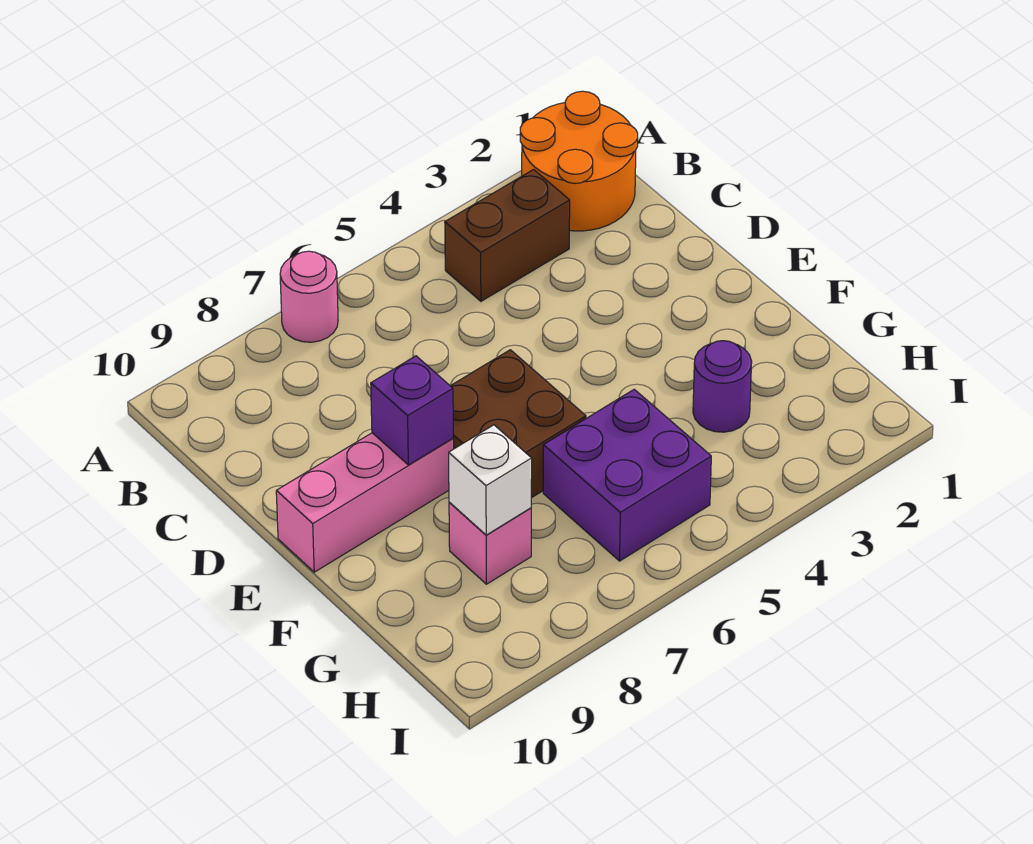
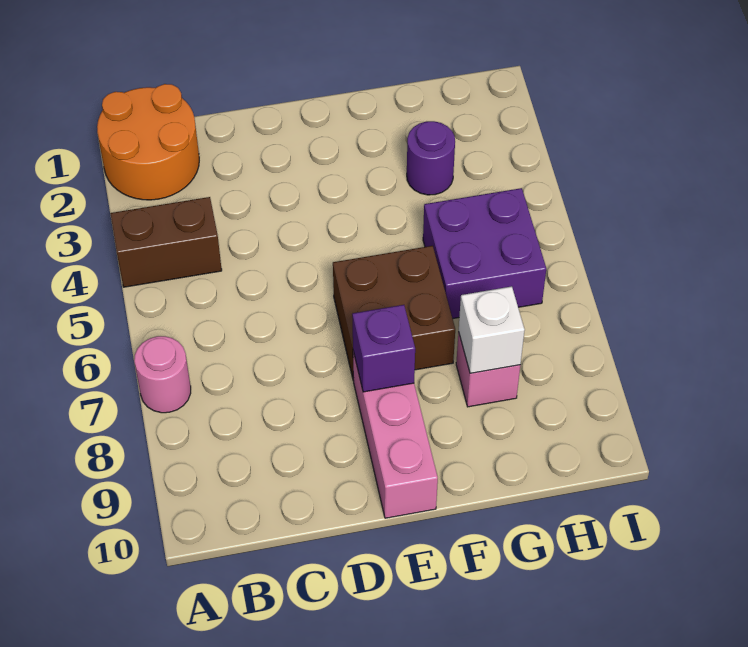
brown 1x2 brick [445,169,570,301] -> brown 1x2 brick turned to [110,197,222,287]

